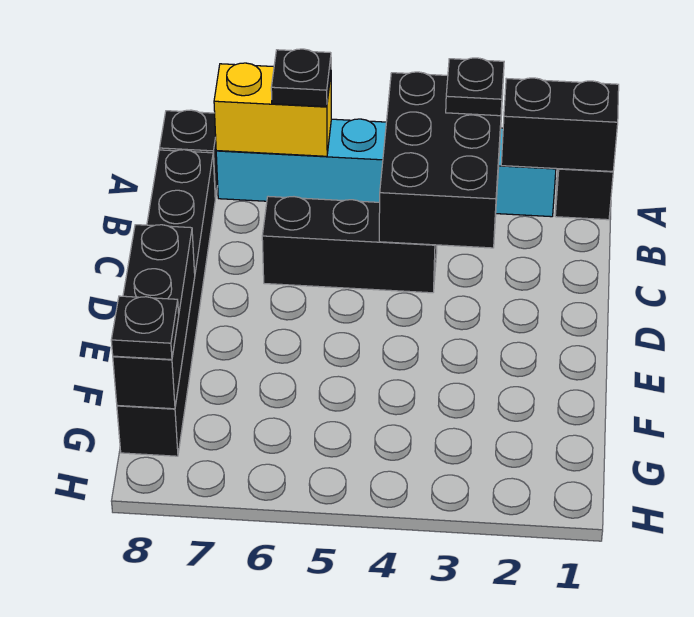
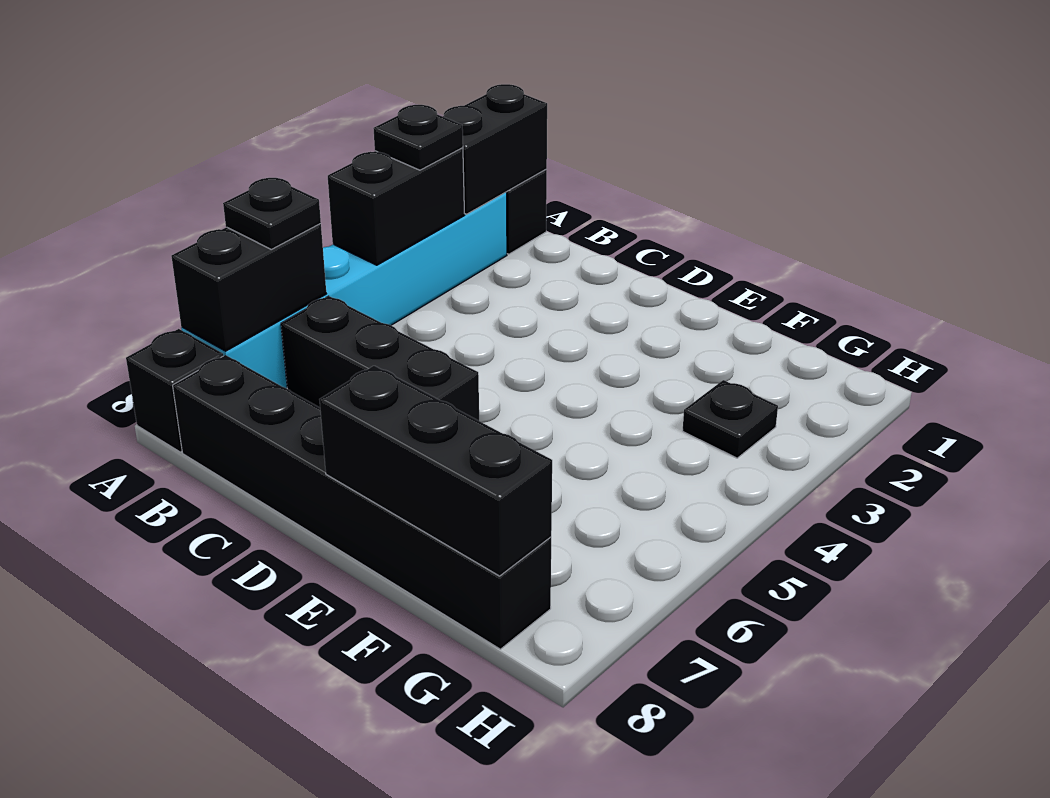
black 2x3 brick [379,72,503,248] -> black 1x2 brick [328,148,464,265]
yellow 1x2 brick [214,63,331,156] -> black 1x2 brick [171,224,326,351]
black 1x3 brick [262,196,437,293] -> black 1x3 brick turned to [281,296,479,421]
black 1x1 plate [111,296,179,360] -> black 1x1 plate moved to [683,380,778,458]

